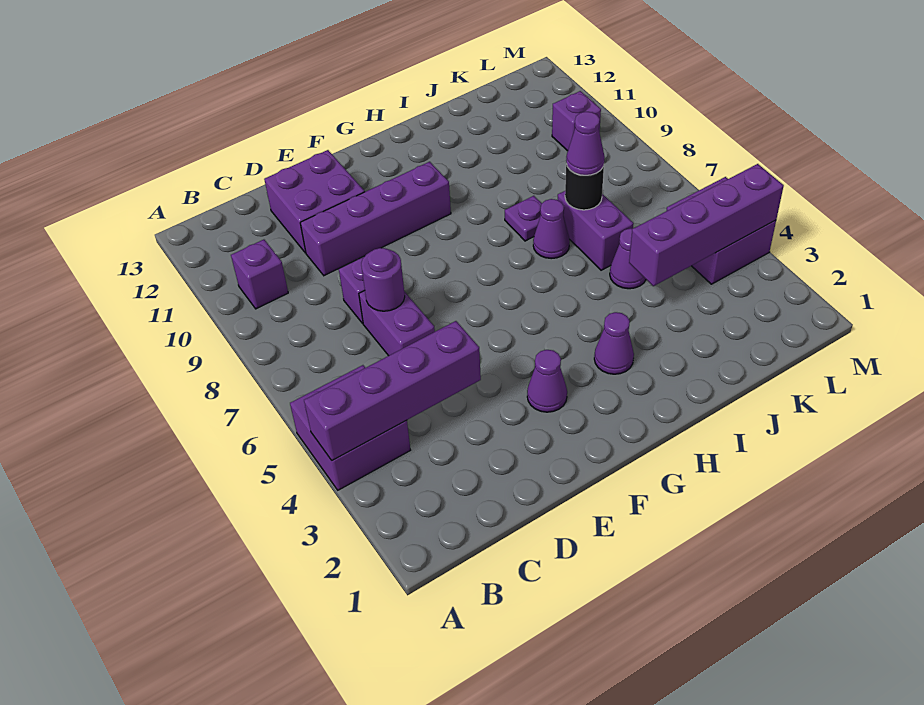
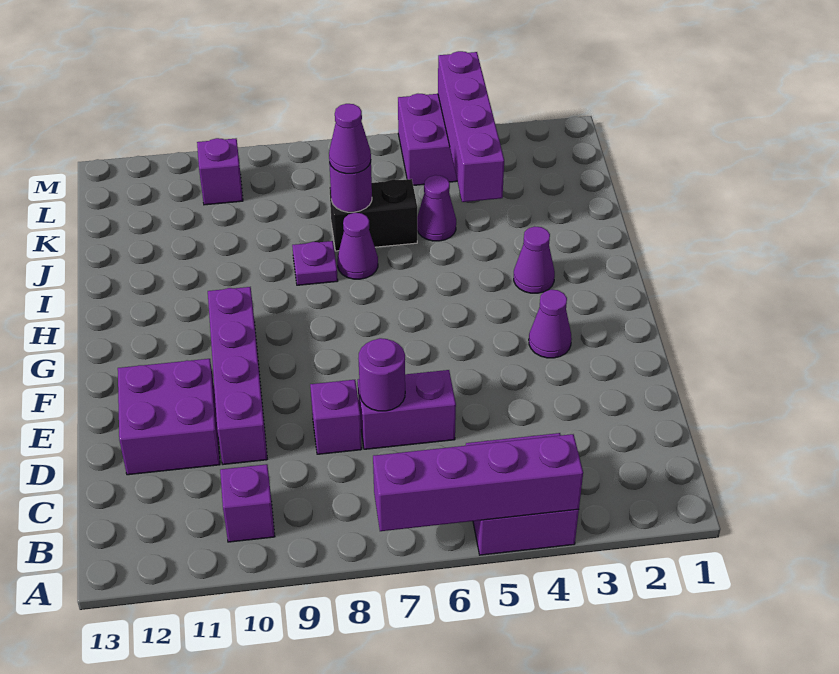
purple 1x4 brick [304,321,481,461] -> purple 1x4 brick turned to [373,434,583,531]
purple 1x2 brick [558,191,633,270] -> black 1x2 brick [329,179,417,251]
black 1x1 round brick [565,164,604,210] -> purple 1x1 round brick [329,163,372,212]

